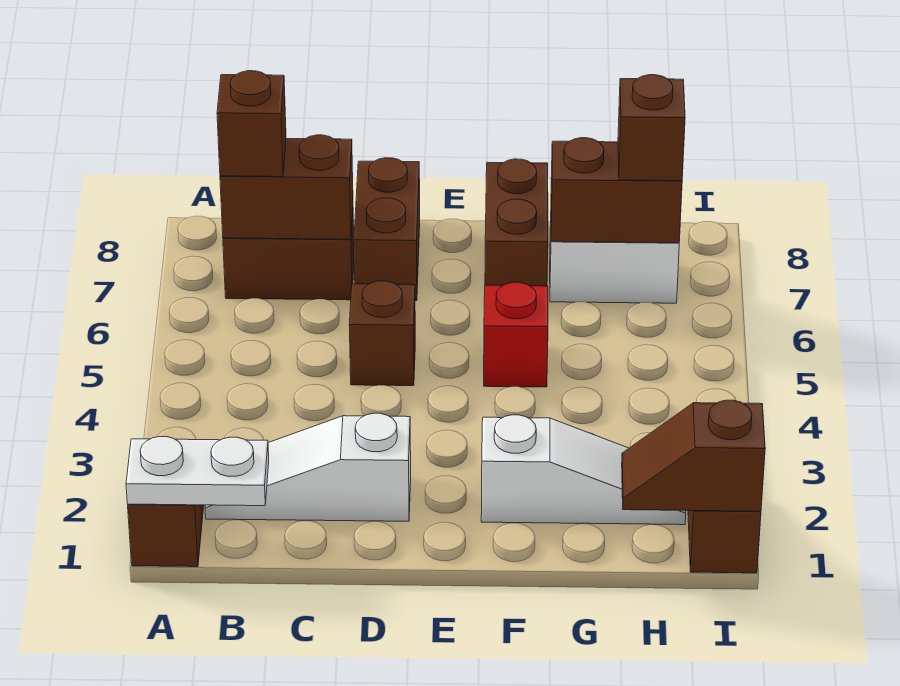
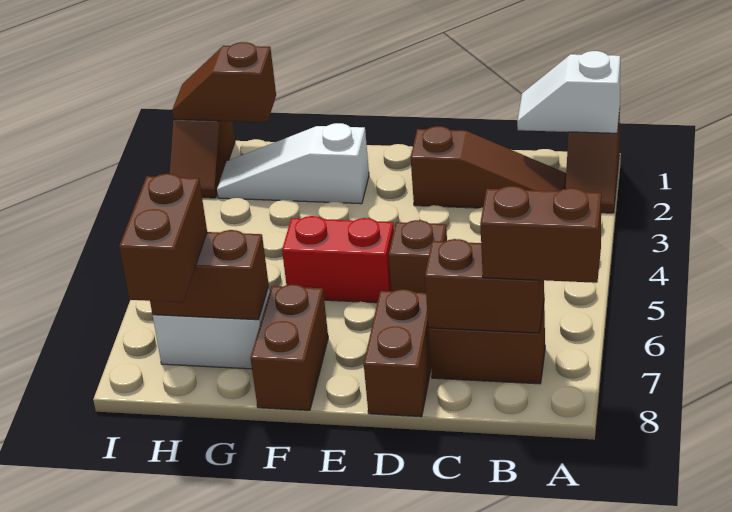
white 1x2 plate [126,437,269,506] -> white 1x2 slope [517,51,620,133]
white 1x3 slope [205,413,411,521] -> brown 1x3 slope [411,126,566,208]
brown 1x1 brick [217,71,286,177] -> brown 1x2 brick [480,186,601,283]
red 1x1 brick [484,282,548,387] -> red 1x2 brick [282,216,394,303]
brown 1x2 slope [622,400,765,511] -> brown 1x2 slope turned to [172,42,276,122]
brown 1x1 brick [618,75,685,181] -> brown 1x2 brick [119,174,207,302]

